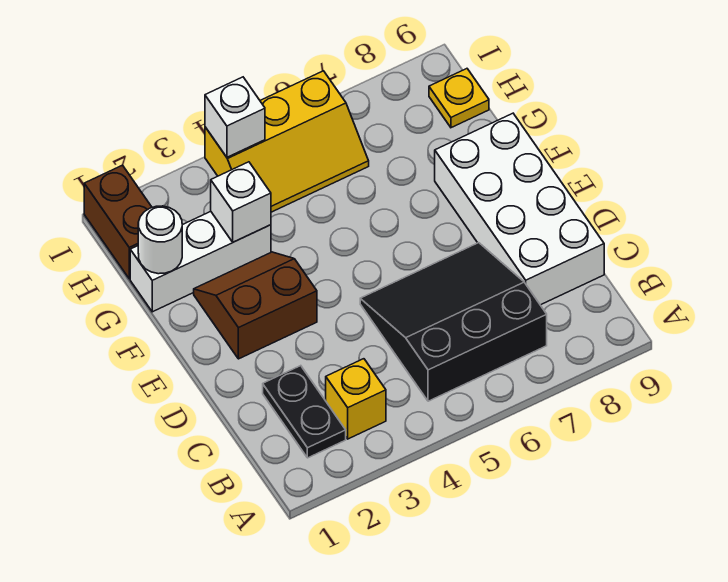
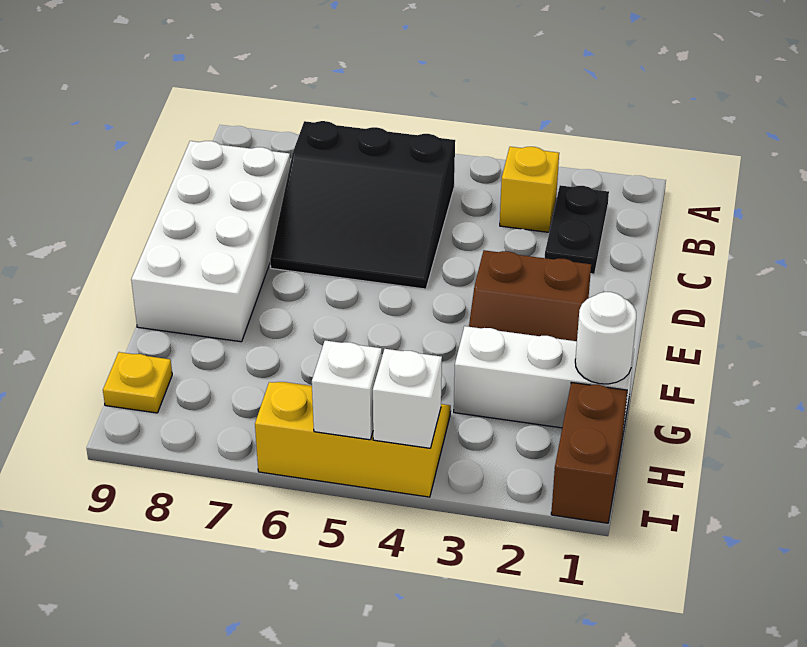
white 1x1 brick [211,162,271,242] -> white 1x1 brick moved to [312,341,382,440]

